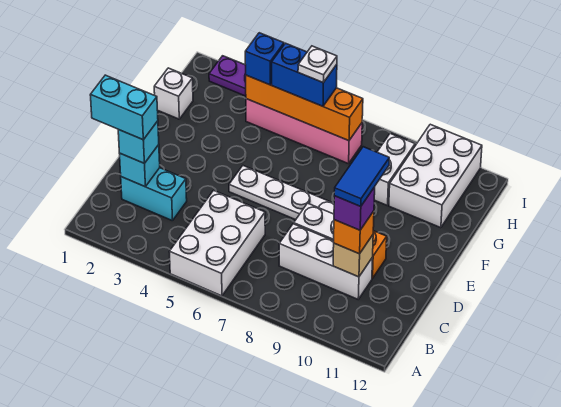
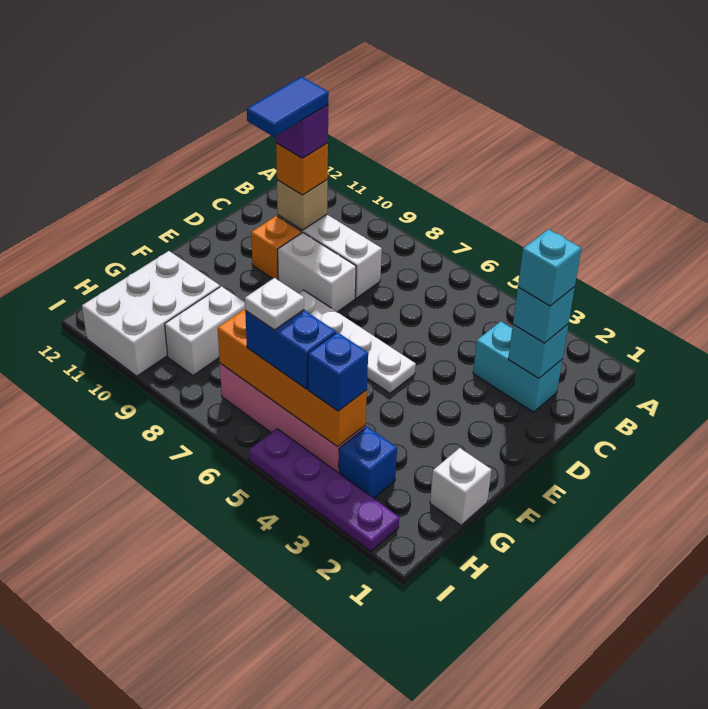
white 2x3 brick [169,190,265,296] -> none
cyan 1x2 brick [90,75,158,140] -> cyan 1x1 brick [518,229,581,306]
none -> blue 1x1 brick [339,427,397,498]

